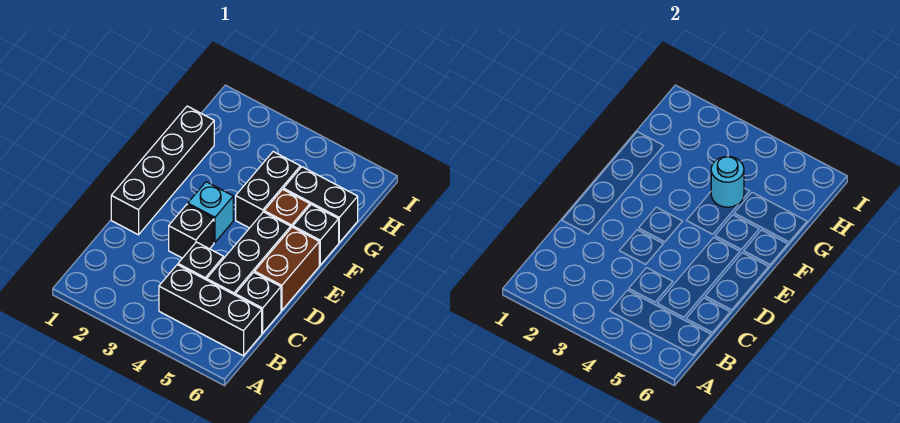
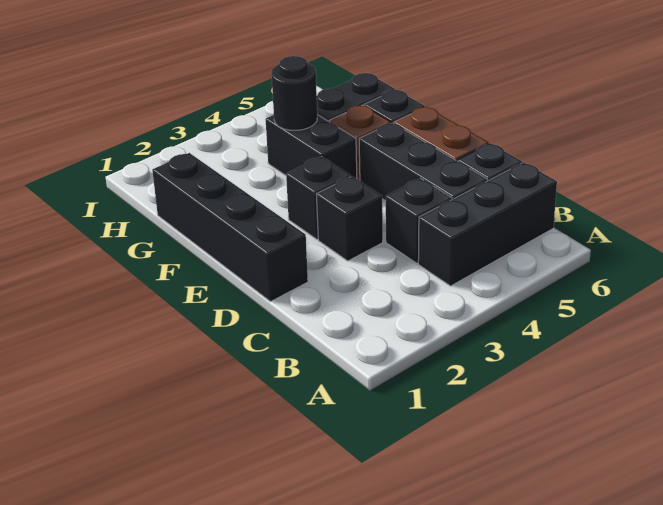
cyan 1x1 brick [188,182,233,242] -> black 1x1 brick [286,157,351,239]
cyan 1x1 round brick [711,156,744,207] -> black 1x1 round brick [271,56,317,130]

